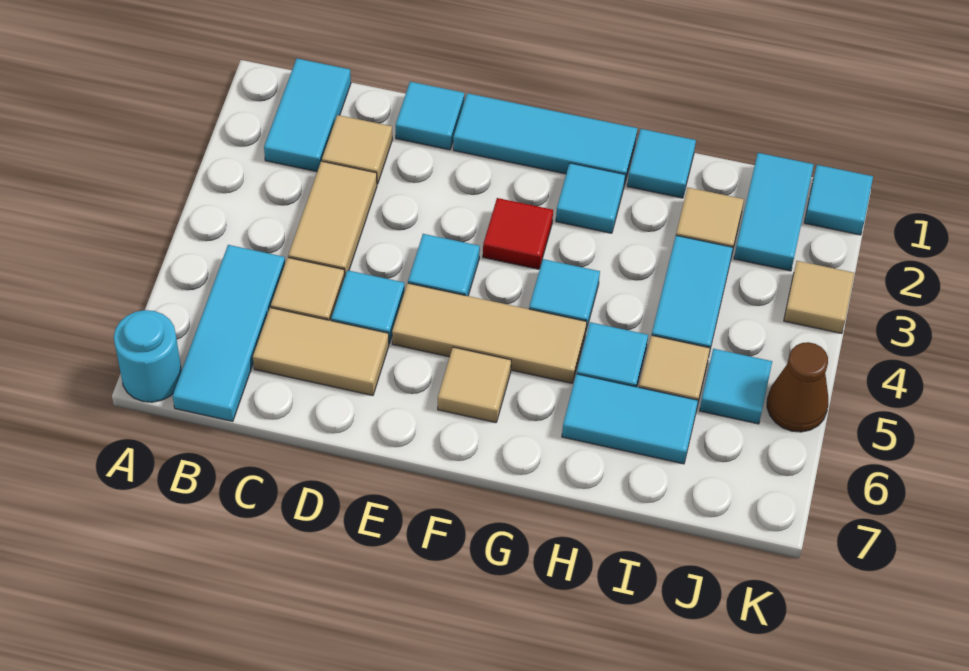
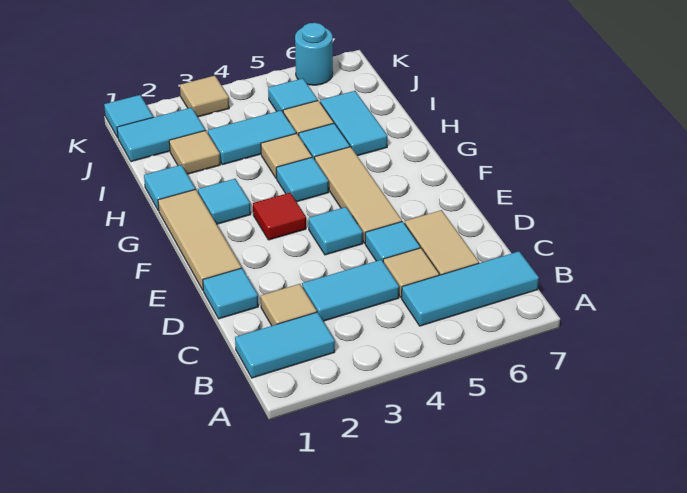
cyan 1x1 round brick [114,310,182,402] -> cyan 1x1 round brick moved to [295,23,333,85]
tan 1x2 tile [288,161,377,275] -> cyan 1x2 tile [302,260,399,321]
cyan 1x3 tile [453,93,638,185] -> tan 1x3 tile [158,189,242,290]
tan 1x1 tile [438,347,511,423] -> tan 1x1 tile moved to [261,133,312,178]
brown 1x1 cone [767,342,828,432] -> none

